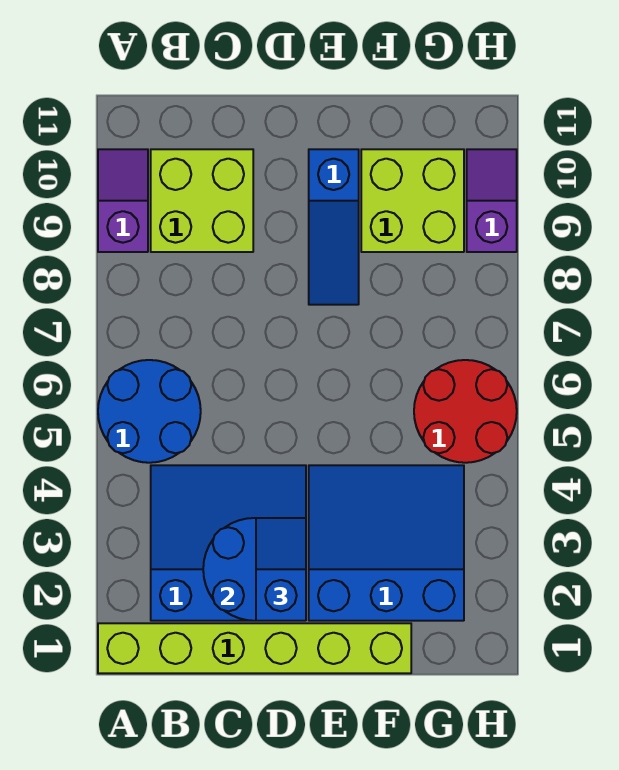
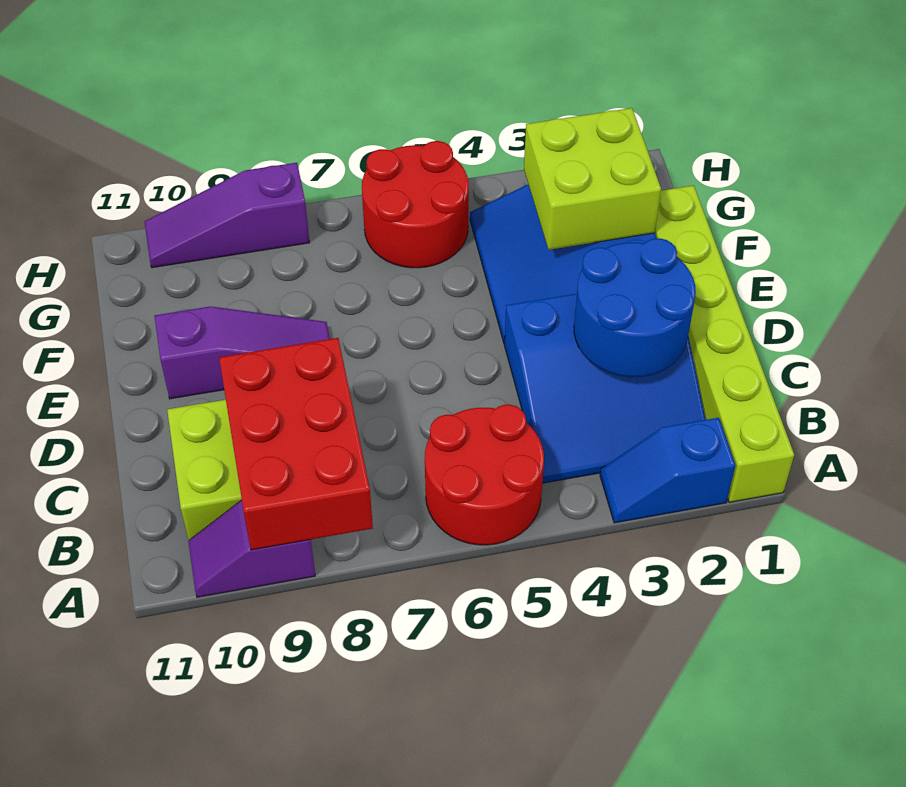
blue 2x2 round brick [98,360,201,463] -> red 2x2 round brick [425,405,544,545]
none -> red 2x3 brick [219,338,373,550]
blue 3x3 slope [151,465,306,621] -> blue 3x3 slope turned to [504,294,706,483]
blue 1x2 slope [256,518,306,621] -> blue 1x2 slope moved to [600,418,736,523]
blue 1x3 slope [309,149,359,305] -> purple 1x3 slope [154,306,330,399]
lime 2x2 brick [361,149,464,252] -> lime 2x2 brick moved to [524,108,661,250]
purple 1x2 slope [467,149,517,252] -> purple 1x3 slope [144,163,309,268]

